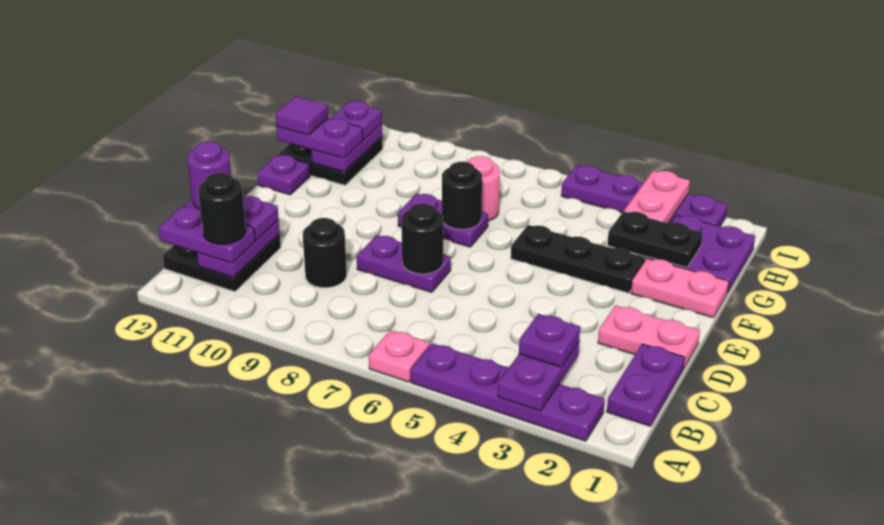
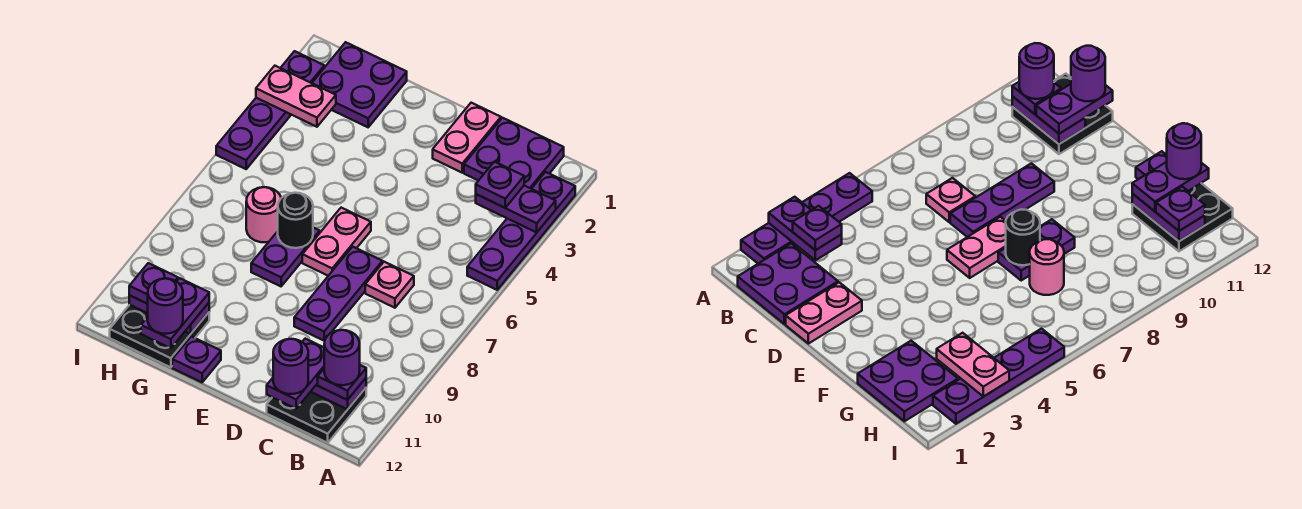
pink 1x1 plate [369,330,430,382] -> pink 1x1 plate moved to [365,262,414,308]
purple 1x2 plate [607,344,685,426] -> purple 2x2 plate [464,118,564,189]
purple 1x2 plate [159,206,255,263] -> purple 1x1 plate [318,365,366,400]
black 1x1 round brick [198,173,246,244] -> purple 1x1 round brick [324,330,360,385]
black 1x1 round brick [303,218,347,288] -> none
purple 1x2 plate [357,235,451,292] -> purple 1x3 plate [294,247,383,341]
black 1x1 round brick [401,204,443,274] -> none
pink 1x2 plate [631,258,729,318] -> pink 1x2 plate moved to [302,208,371,276]
black 1x3 plate [511,225,645,293] -> none
black 1x2 plate [607,211,703,267] -> none
purple 1x1 tile [275,96,328,135] -> purple 1x1 round brick [148,278,183,334]

